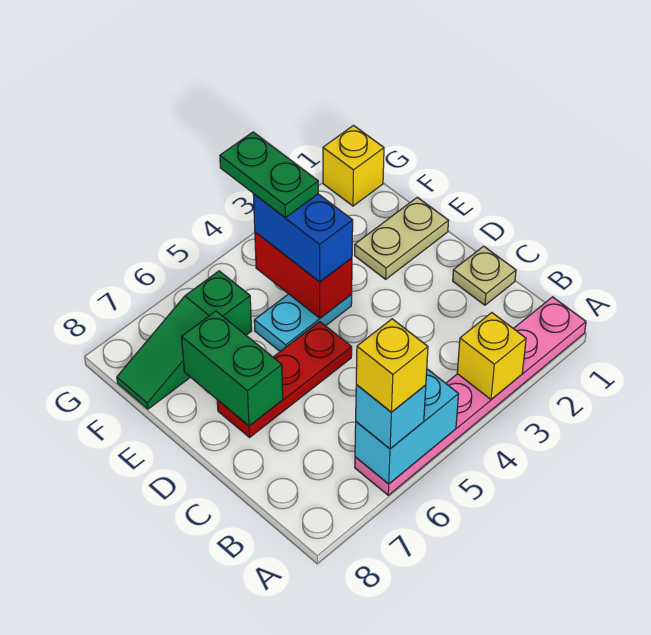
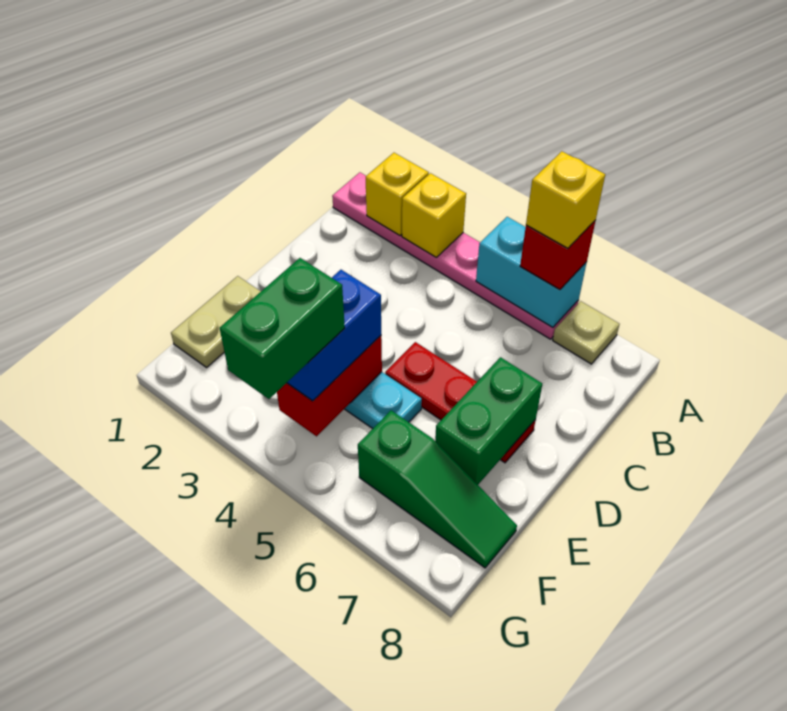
cyan 1x1 brick [356,385,426,449] -> red 1x1 brick [520,220,596,290]
tan 1x1 plate [453,246,516,305] -> tan 1x1 plate moved to [553,301,619,364]
tan 1x2 plate [355,197,448,279] -> tan 1x2 plate turned to [171,276,261,367]
green 1x2 plate [220,132,318,218] -> green 1x2 brick [220,258,345,399]
yellow 1x1 brick [323,126,384,206] -> yellow 1x1 brick moved to [366,153,429,236]

